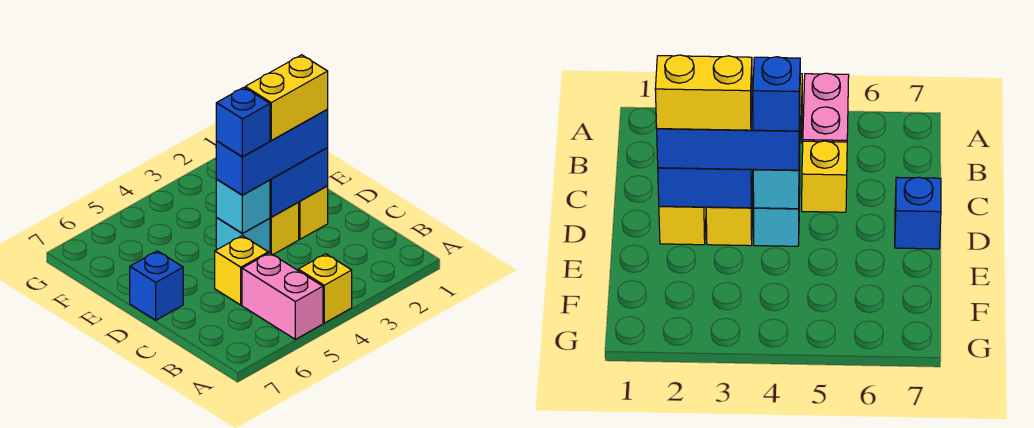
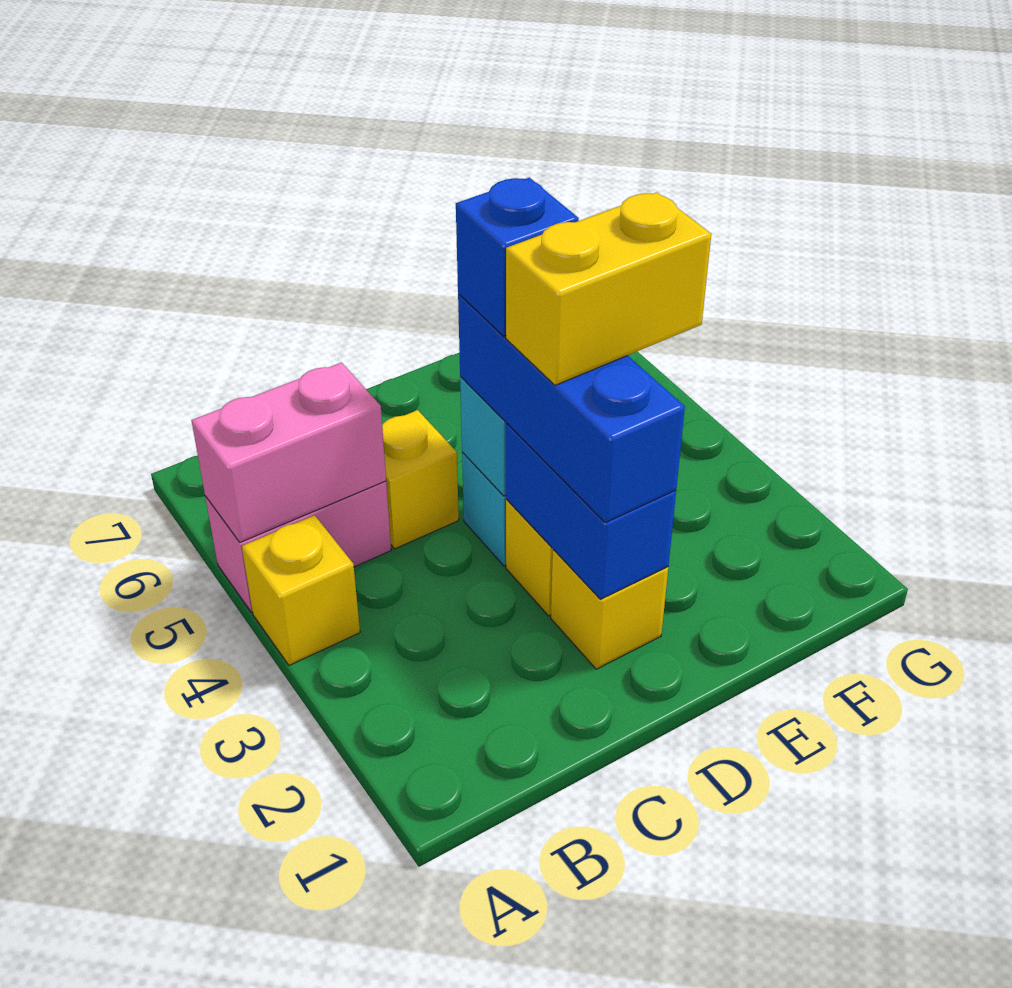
none -> pink 1x2 brick [191,363,386,542]
yellow 1x2 brick [245,55,328,141] -> yellow 1x2 brick turned to [506,192,711,385]
blue 1x1 brick [130,251,183,320] -> none

